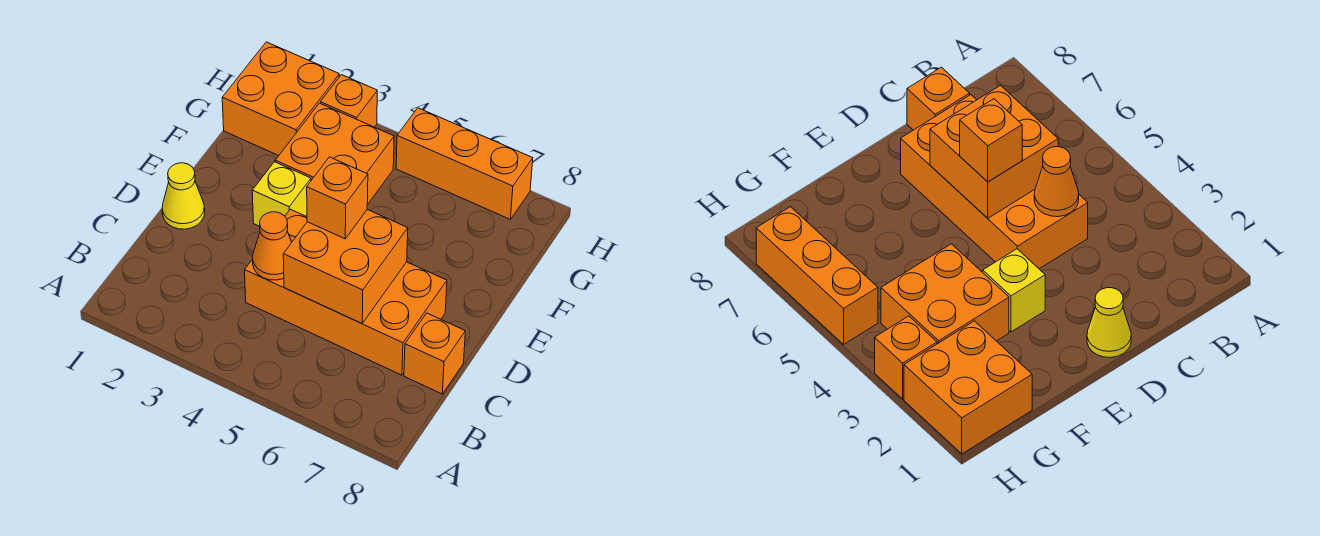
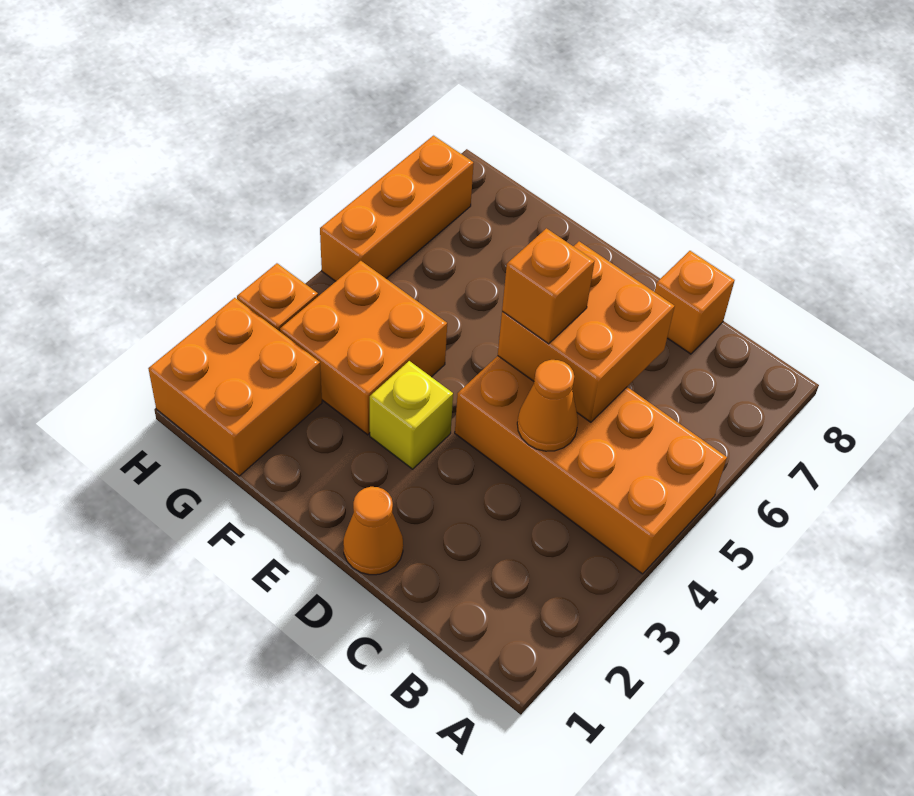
orange 2x4 brick [245,209,447,375] -> orange 2x4 brick turned to [455,356,727,574]
yellow 1x1 cone [162,163,205,229] -> orange 1x1 cone [343,487,403,575]

